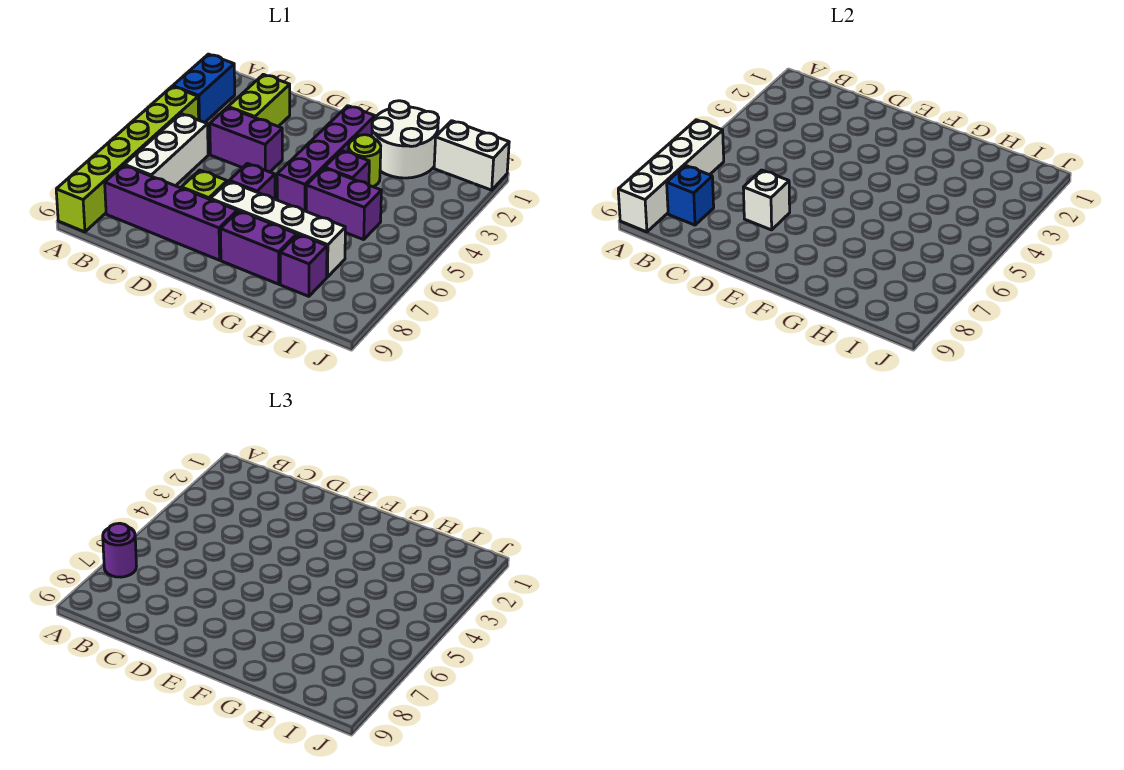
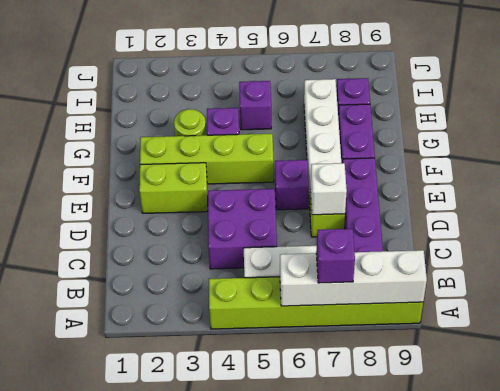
blue 1x2 brick [173,54,235,123] -> none
purple 1x1 round brick [103,523,136,577] -> purple 1x1 brick [316,229,355,283]
blue 1x1 brick [667,165,714,225] -> none
lime 1x2 brick [228,74,290,126] -> lime 1x2 brick moved to [139,163,208,213]
purple 1x2 brick [210,107,282,172] -> purple 2x2 brick [208,189,277,269]
purple 1x4 brick [277,106,375,211] -> lime 1x4 brick [140,134,274,184]
white 2x2 round brick [372,101,439,178] -> none
purple 1x2 brick [306,168,381,240] -> purple 1x1 brick [239,81,271,130]
white 1x2 brick [434,121,509,190] -> none

